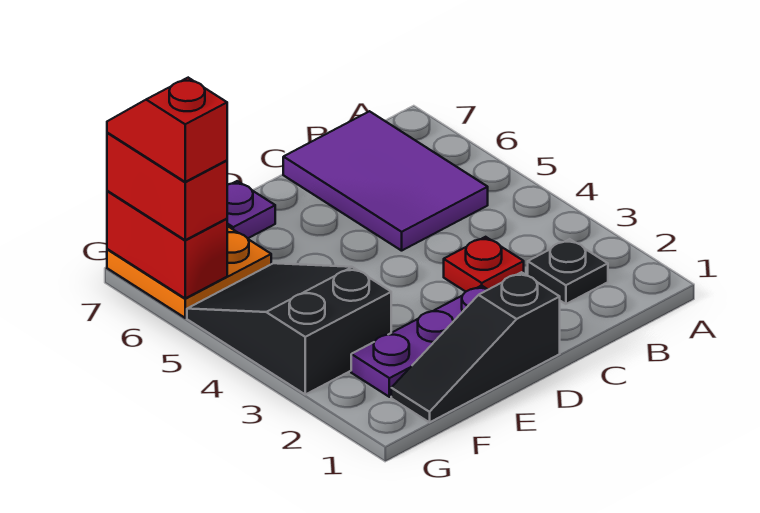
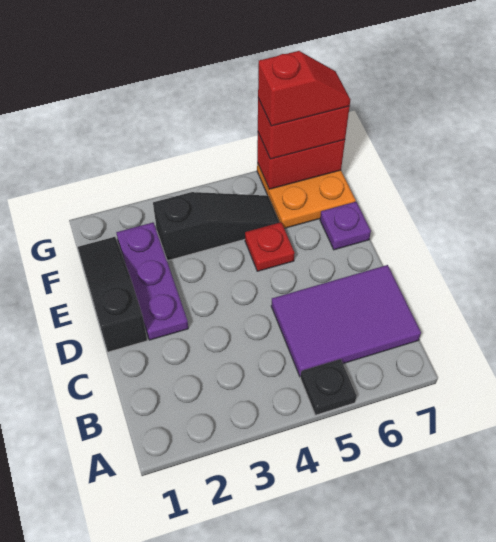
black 1x1 plate [528,239,608,304] -> black 1x1 plate moved to [301,359,357,415]
red 1x1 plate [444,237,524,292] -> red 1x1 plate moved to [245,222,295,271]
black 2x3 slope [187,263,391,394] -> black 1x3 slope [153,192,280,261]

